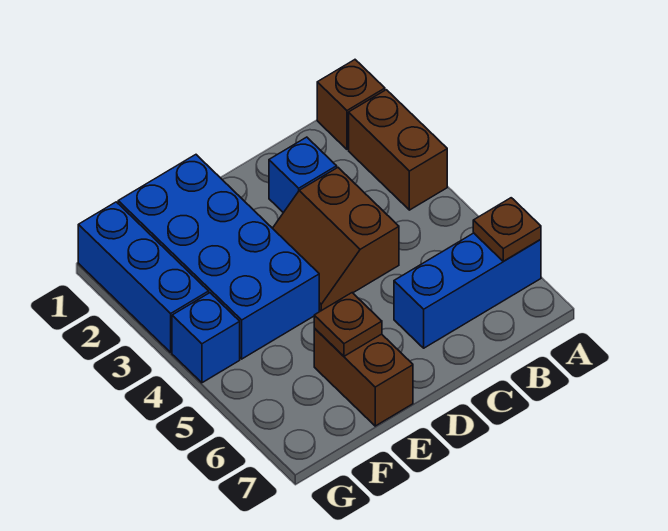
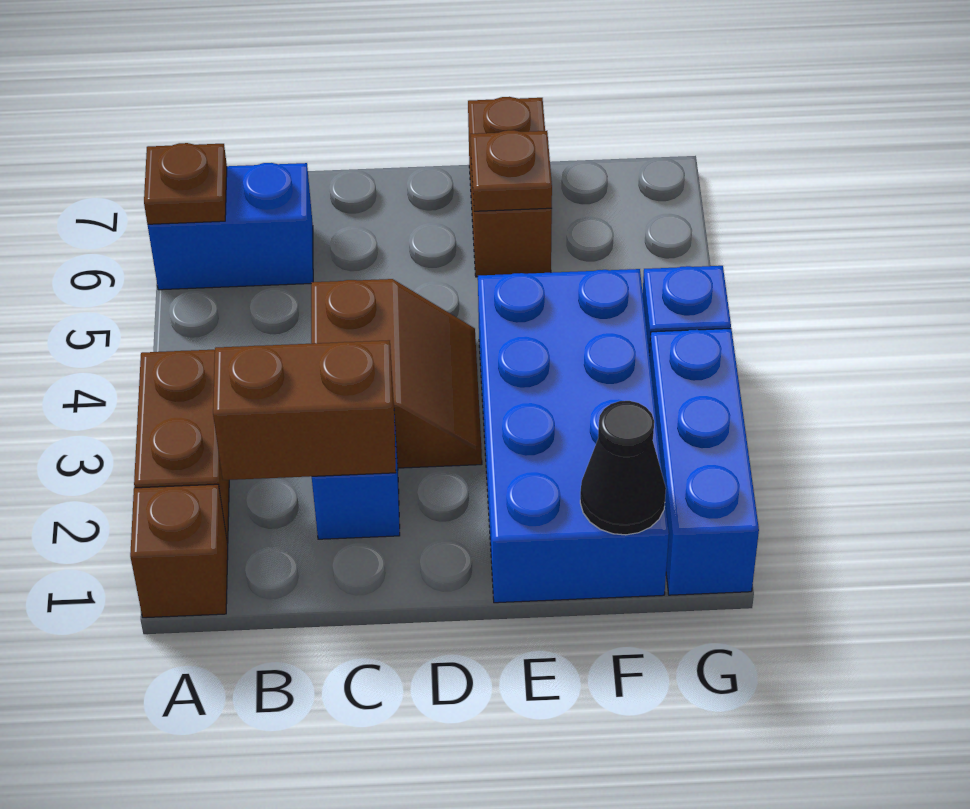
blue 1x3 brick [394,233,541,348] -> blue 1x2 brick [148,163,313,290]
none -> brown 1x2 brick [213,340,396,480]
none -> black 1x1 cone [580,401,666,535]

